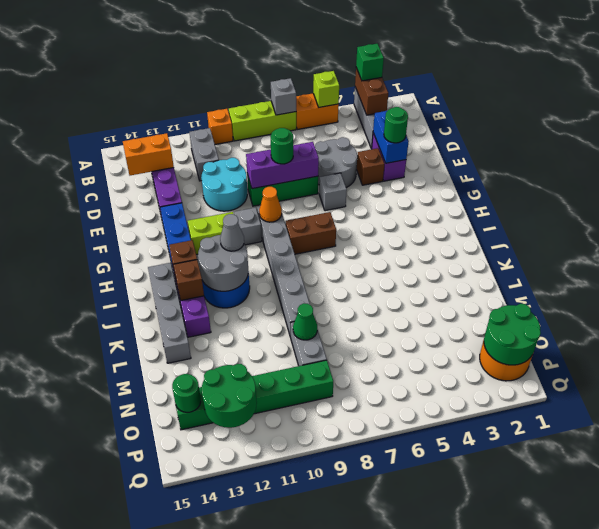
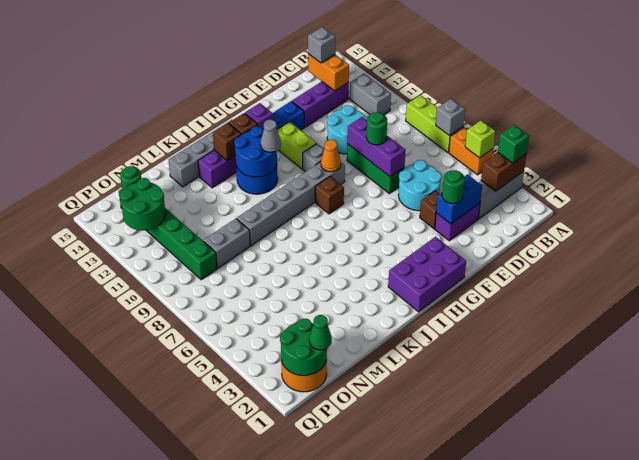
orange 1x1 brick [207,109,233,144] -> none
grey 1x2 brick [190,128,219,181] -> grey 1x2 brick turned to [350,74,391,114]
grey 2x2 round brick [315,137,357,188] -> cyan 2x2 round brick [398,160,442,211]
grey 1x1 brick [319,173,347,211] -> grey 1x1 brick moved to [308,27,335,63]
none -> purple 2x3 brick [388,237,466,312]
brown 1x2 brick [286,212,336,254] -> brown 1x1 brick [315,176,344,214]
none -> purple 1x1 brick [245,103,273,131]
grey 2x2 round brick [198,235,248,291] -> blue 2x2 round brick [234,126,277,177]
green 1x1 cone [293,303,317,340] -> green 1x1 cone moved to [309,315,332,350]

